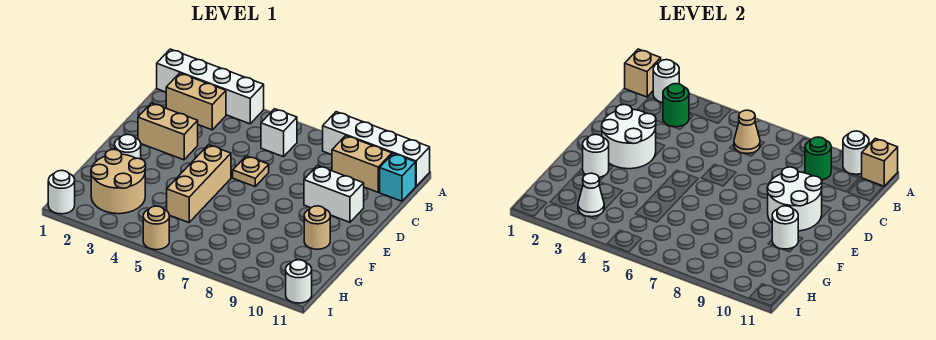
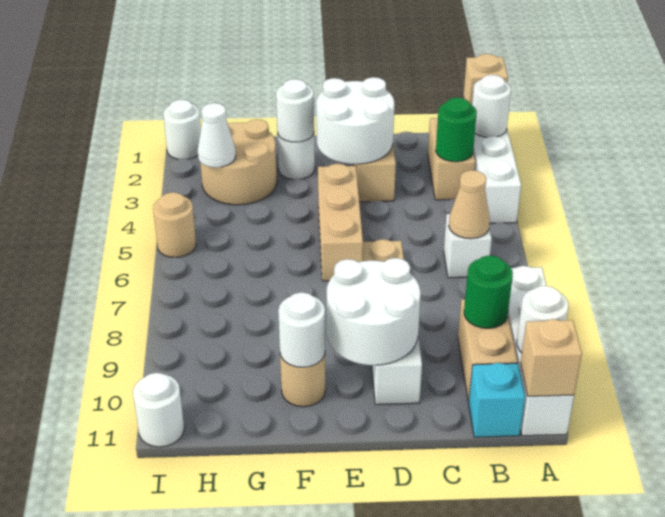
tan 1x3 brick [167,145,231,223] -> tan 1x3 brick turned to [318,164,363,281]

